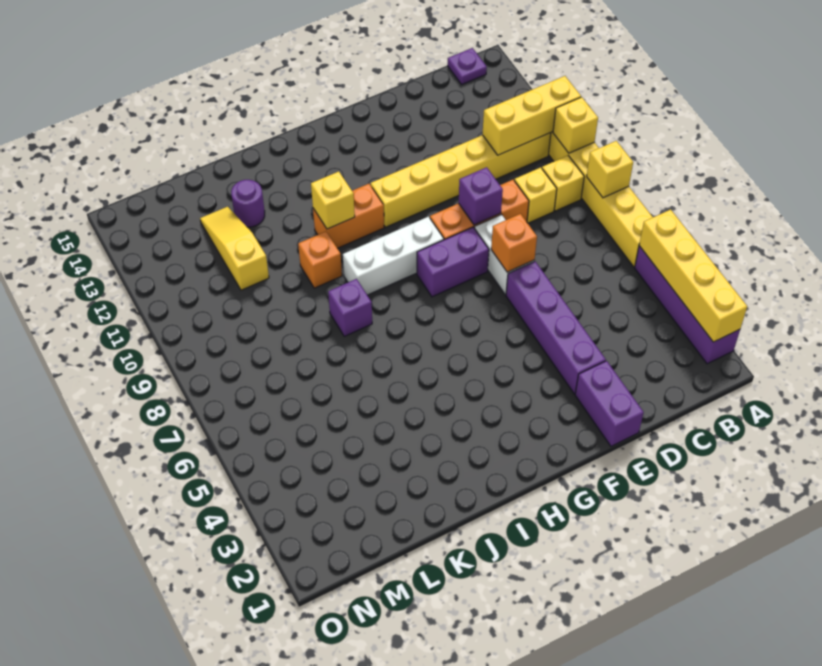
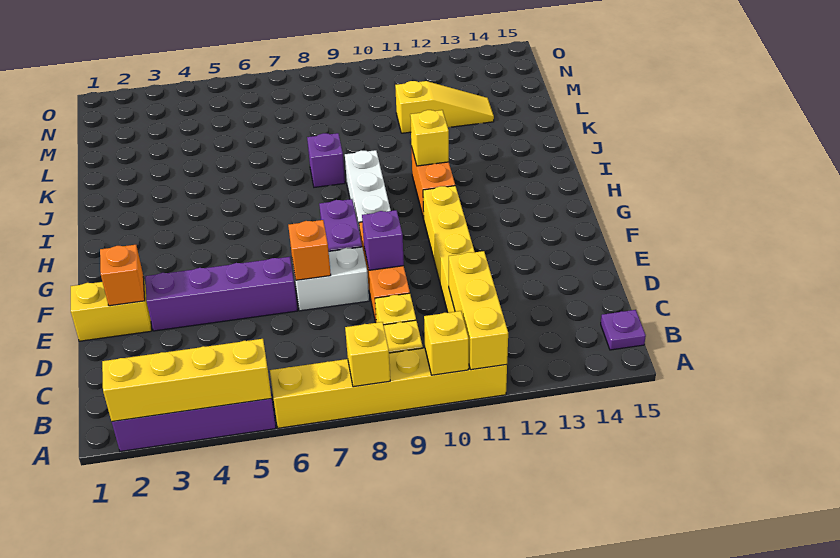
purple 1x2 brick [575,361,644,446] -> yellow 1x2 brick [71,277,152,341]
orange 1x1 brick [298,231,342,288] -> orange 1x1 brick moved to [100,245,145,306]
purple 1x1 round brick [231,180,265,227] -> none

